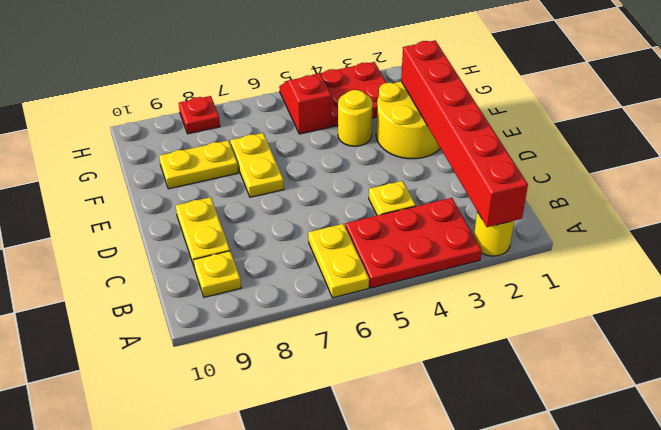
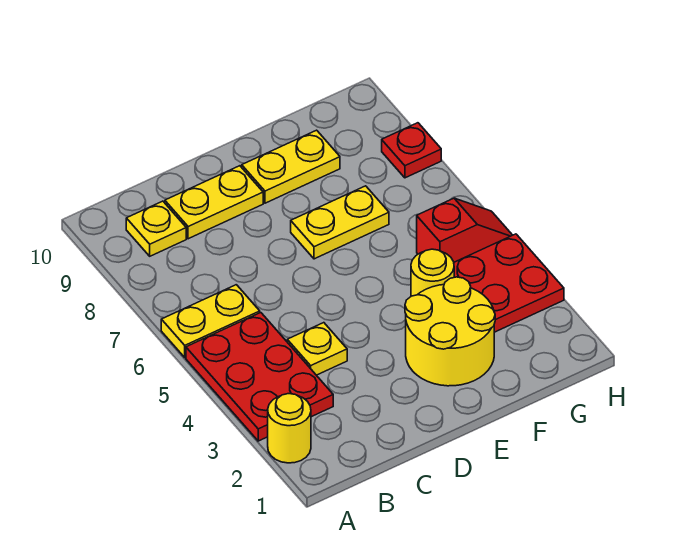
red 1x6 brick [401,40,528,227] -> none
yellow 1x2 plate [159,141,238,189] -> yellow 1x2 plate turned to [242,130,340,203]

